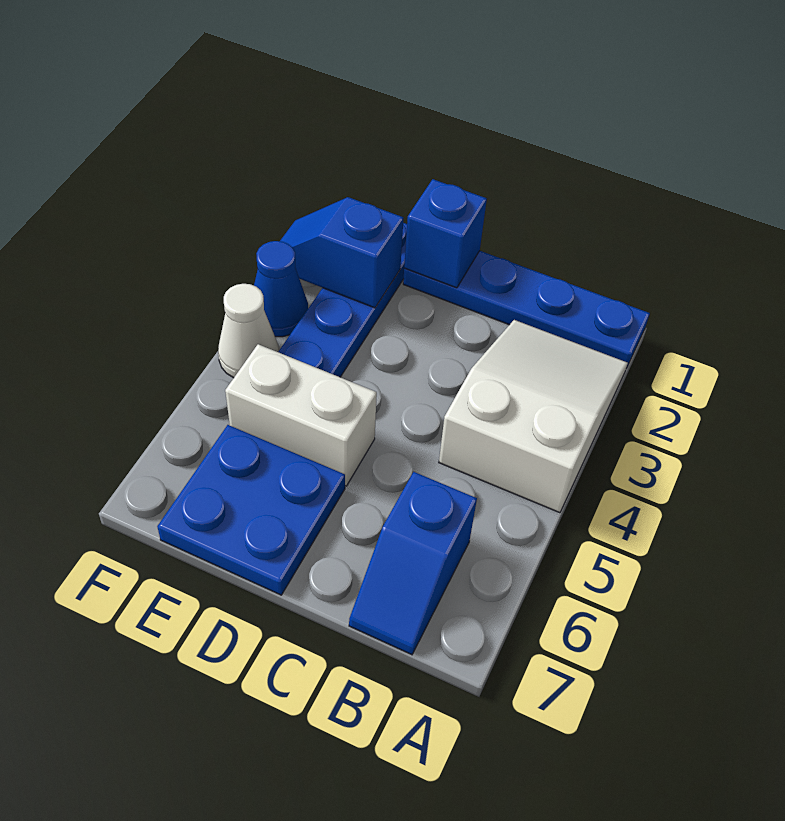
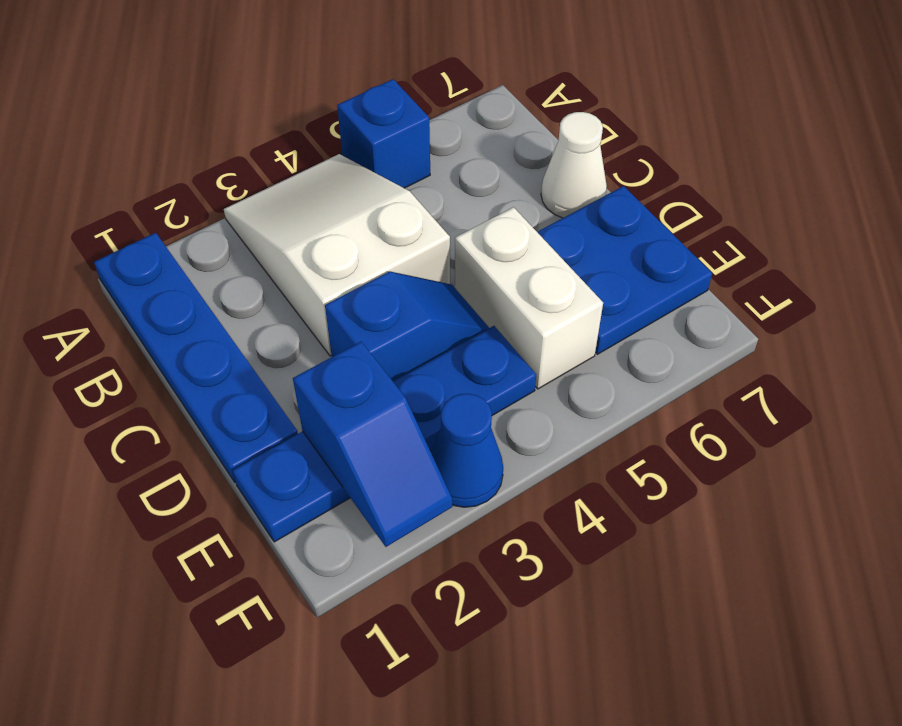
white 2x3 slope [439,320,628,513] -> white 2x3 slope turned to [224,154,450,356]
blue 1x2 slope [349,472,477,655] -> blue 1x2 slope moved to [325,271,489,381]
blue 1x1 brick [404,179,487,288] -> blue 1x1 brick moved to [337,79,430,188]
white 1x1 cone [218,284,279,378] -> white 1x1 cone moved to [541,112,607,218]

